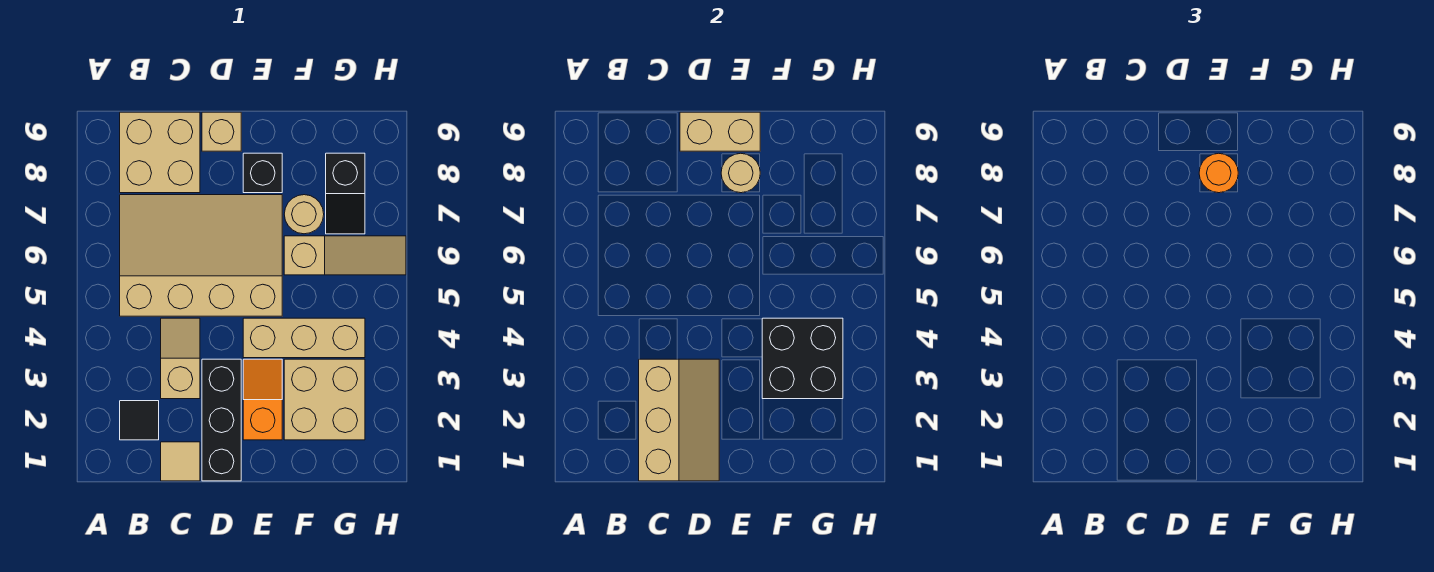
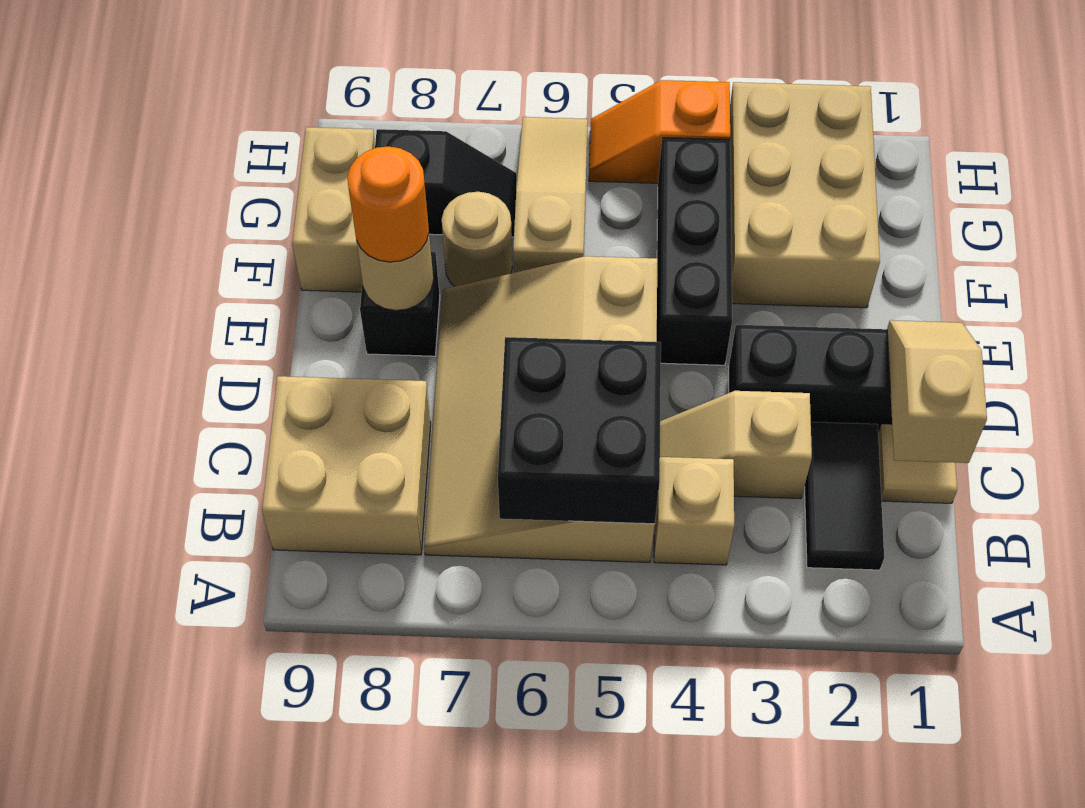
black 1x1 tile [120,401,159,440] -> black 1x2 tile [805,422,884,570]
tan 2x3 slope [639,359,719,481] -> tan 1x2 slope [887,320,987,463]
tan 1x1 brick [202,112,241,151] -> tan 1x1 brick moved to [654,457,734,565]
tan 1x2 brick [680,112,760,151] -> tan 1x2 brick moved to [292,127,375,292]
orange 1x2 slope [243,359,282,440] -> orange 1x2 slope moved to [589,80,730,183]
tan 1x3 brick [243,318,365,358] -> black 1x3 brick [657,138,732,365]
tan 2x2 brick [284,359,365,440] -> tan 2x3 brick [730,82,880,308]
black 2x2 brick [762,318,843,399] -> black 2x2 brick moved to [498,337,661,524]

